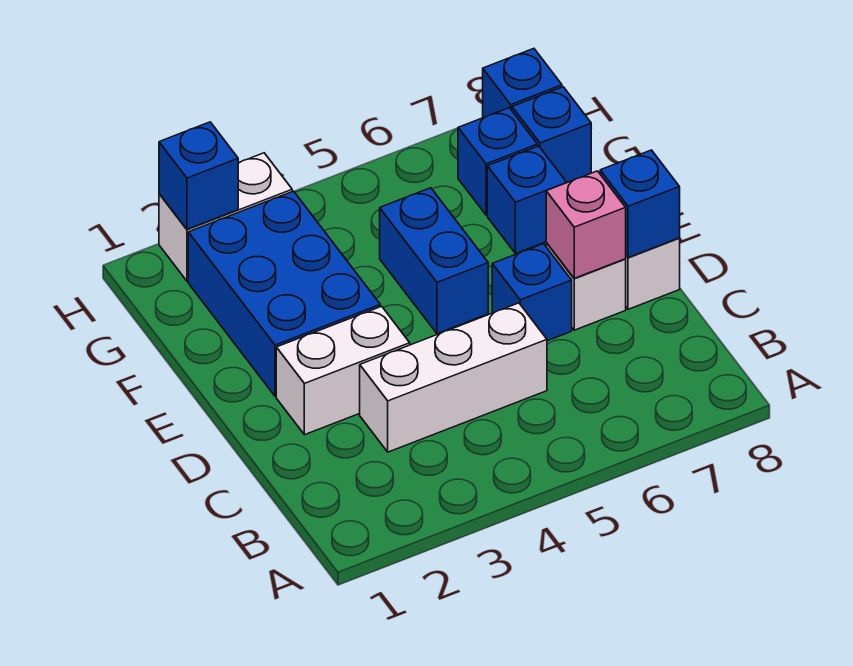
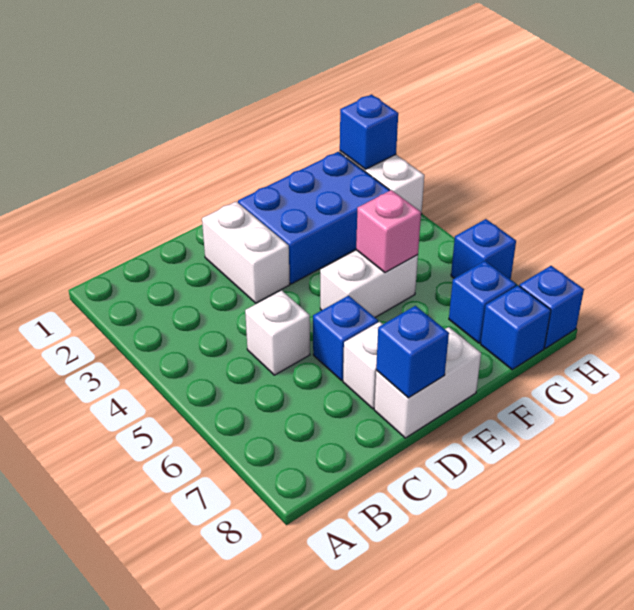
white 1x3 brick [360,303,547,452] -> white 1x1 brick [245,290,310,375]
pink 1x1 brick [546,171,626,278] -> pink 1x1 brick moved to [356,190,421,272]
blue 1x2 brick [380,188,488,334] -> white 1x2 brick [320,250,418,317]
blue 1x1 brick [487,146,567,254] -> blue 1x1 brick moved to [451,219,516,280]

